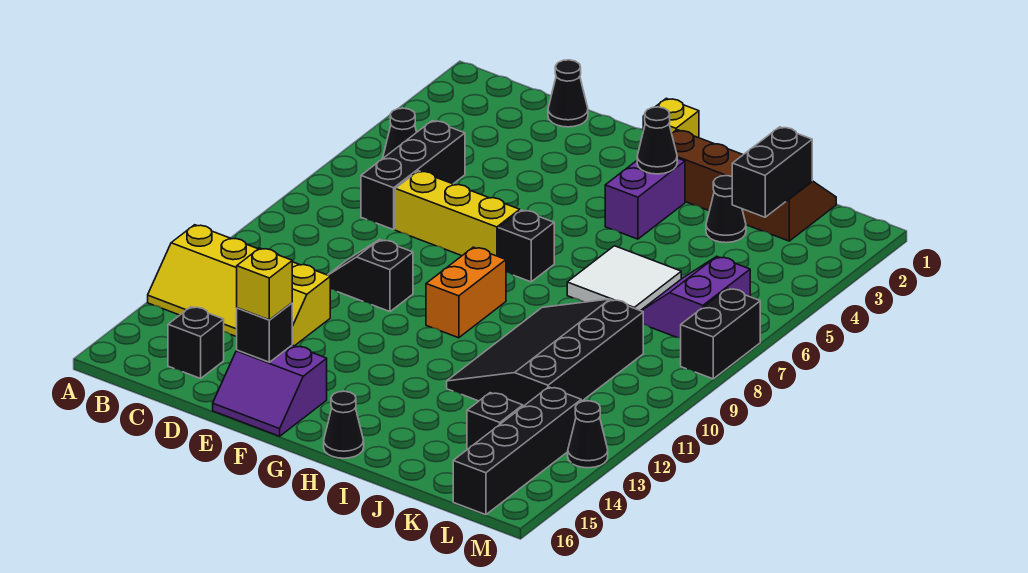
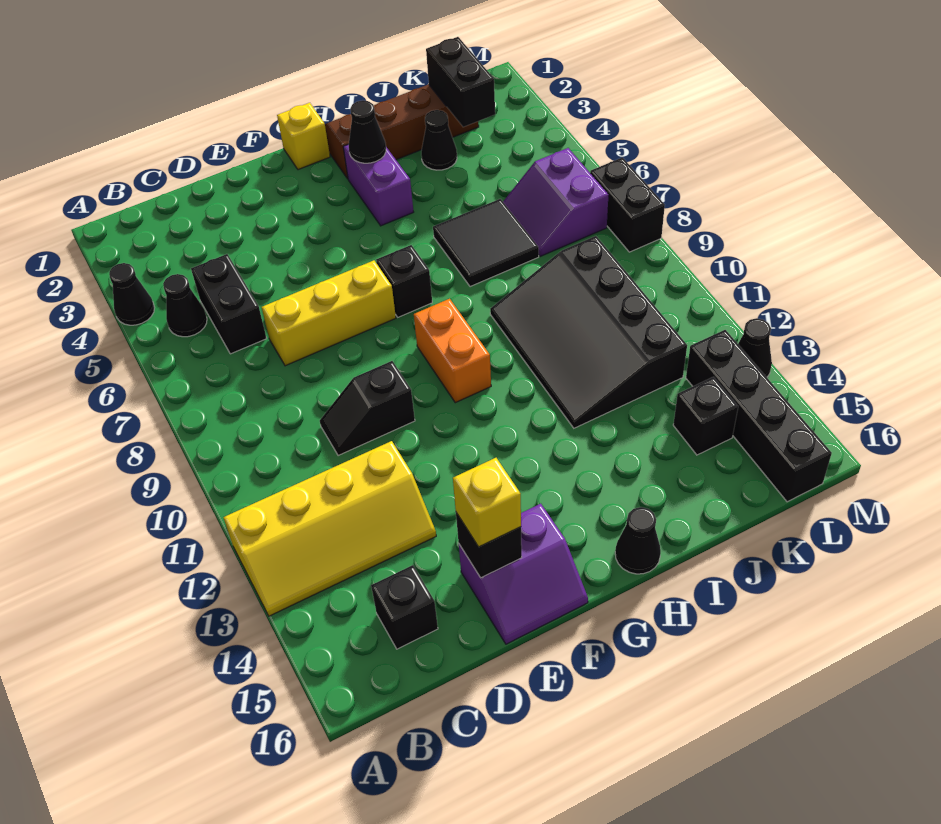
black 1x3 brick [361,121,465,230] -> black 1x2 brick [191,254,267,354]
black 1x1 cone [548,60,588,127] -> black 1x1 cone moved to [109,263,155,325]
white 2x2 tile [567,246,681,311] -> black 2x2 tile [433,199,539,287]

